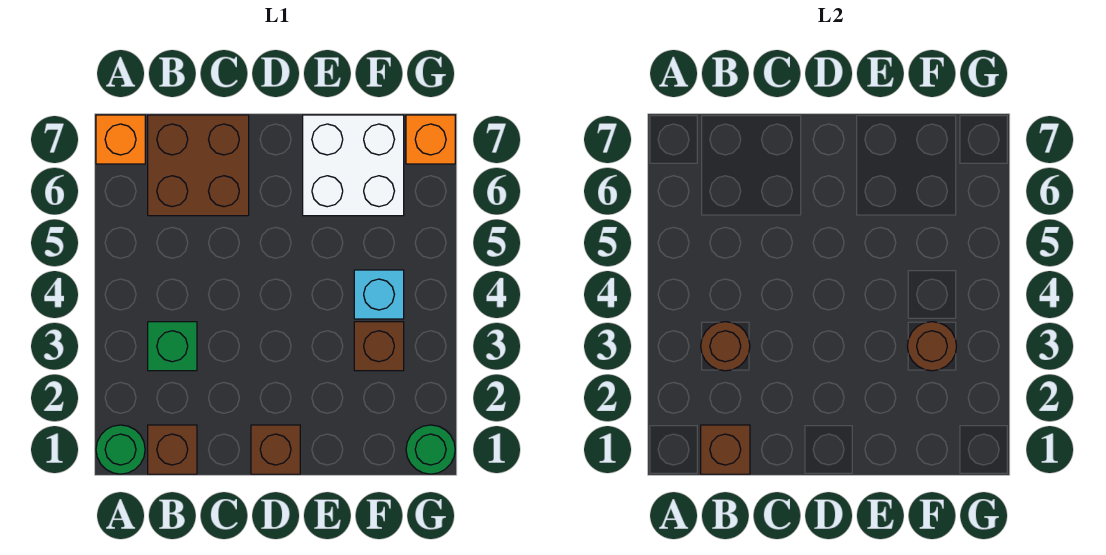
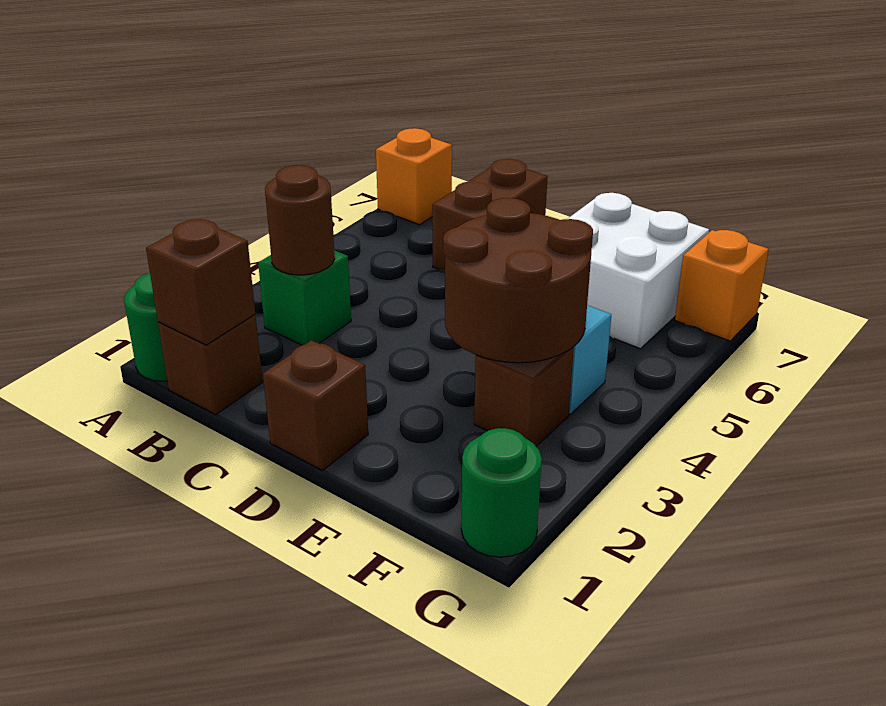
brown 2x2 brick [148,115,249,216] -> brown 1x2 brick [432,159,548,271]
brown 1x1 round brick [907,322,957,371] -> brown 2x2 round brick [443,198,593,363]

